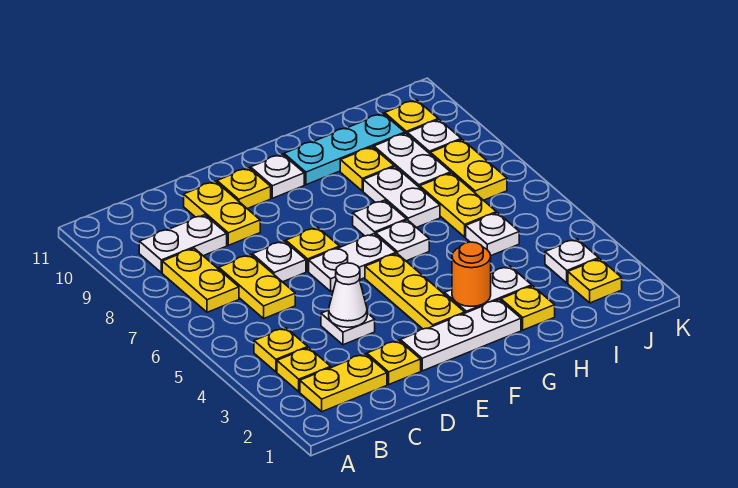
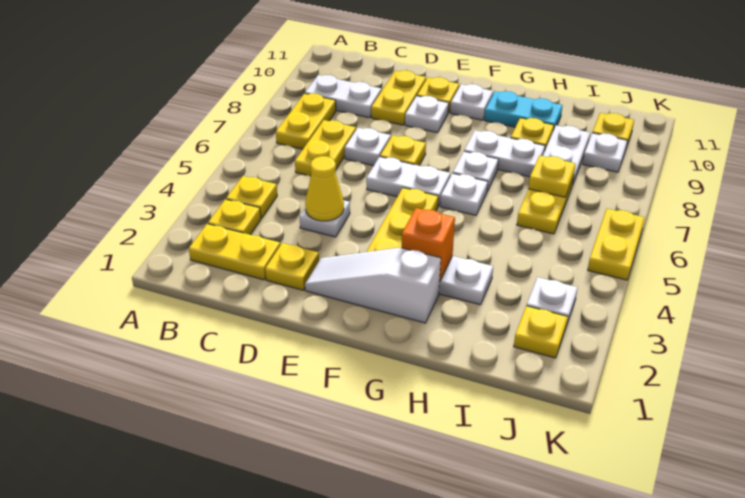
white 1x1 cone [329,263,367,327] -> yellow 1x1 cone [305,156,344,221]
white 1x3 plate [400,300,521,371] -> white 1x3 slope [305,248,441,323]
orange 1x1 round brick [452,242,491,306] -> orange 1x1 brick [402,208,455,281]
cyan 1x3 plate [284,113,405,185] -> cyan 1x2 plate [485,91,562,130]
yellow 1x1 plate [501,286,555,330] -> yellow 1x1 plate moved to [528,155,576,197]
white 1x2 plate [363,167,440,228] -> white 1x2 plate turned to [464,130,545,177]
white 1x1 plate [466,213,519,256] -> white 1x1 plate moved to [405,96,449,133]
yellow 1x2 plate [430,140,507,200] -> yellow 1x2 plate moved to [588,209,645,280]

